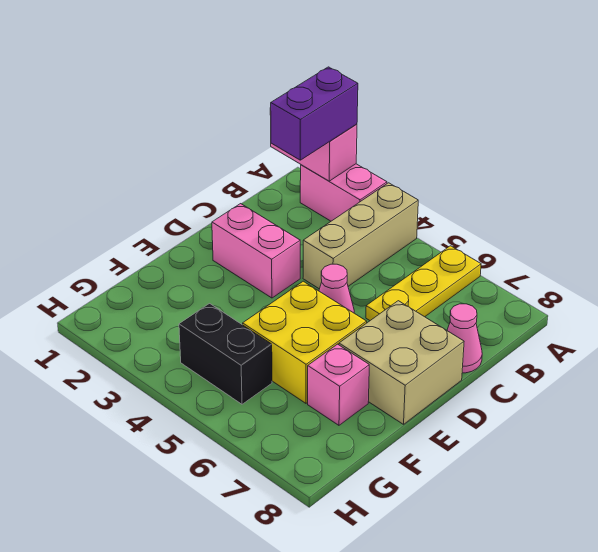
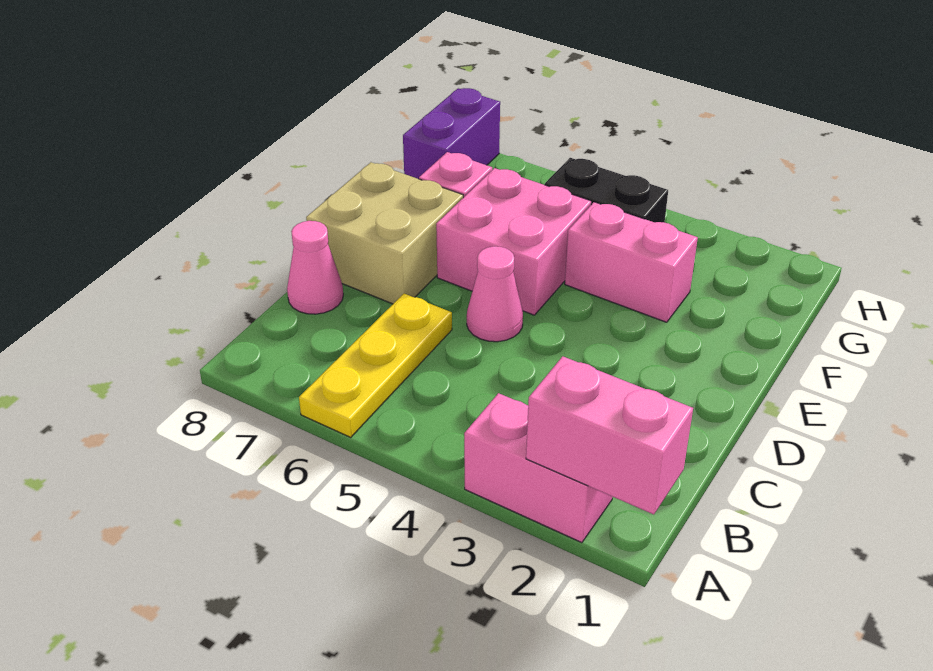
purple 1x2 brick [271,67,358,160] -> purple 1x2 brick moved to [403,88,500,179]
tan 1x3 brick [303,183,418,289] -> none
pink 1x2 brick [212,204,300,298] -> pink 1x2 brick moved to [565,202,698,322]
yellow 2x2 brick [243,281,367,403] -> pink 2x2 brick [436,168,592,315]

